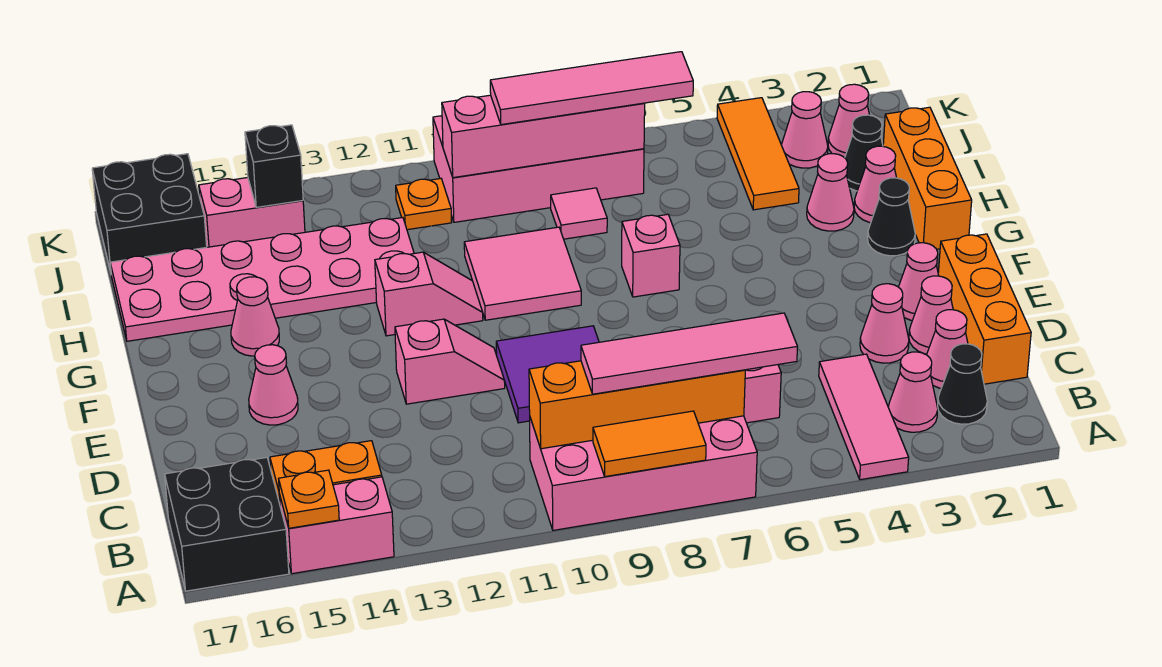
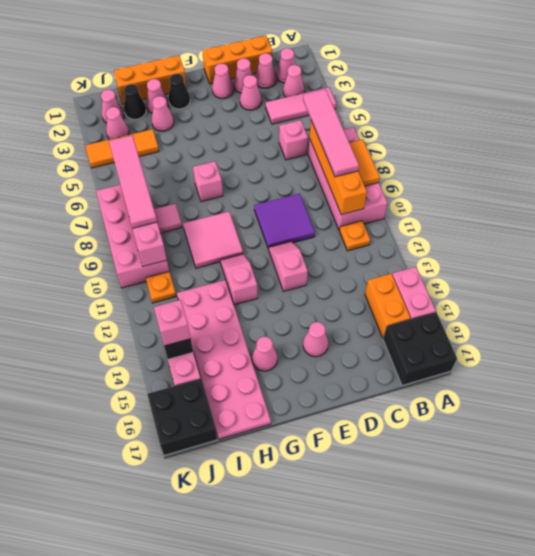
orange 1x1 plate [279,470,339,528] -> orange 1x1 plate moved to [339,221,370,251]
black 1x1 cone [938,344,987,424] -> pink 1x1 cone [276,48,296,83]
none -> pink 1x1 brick [154,300,191,346]

